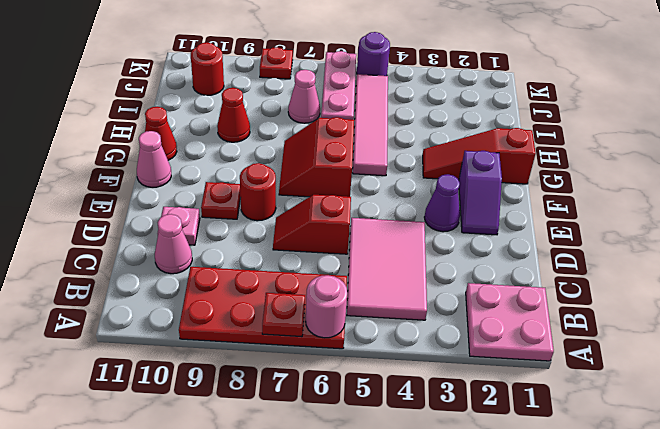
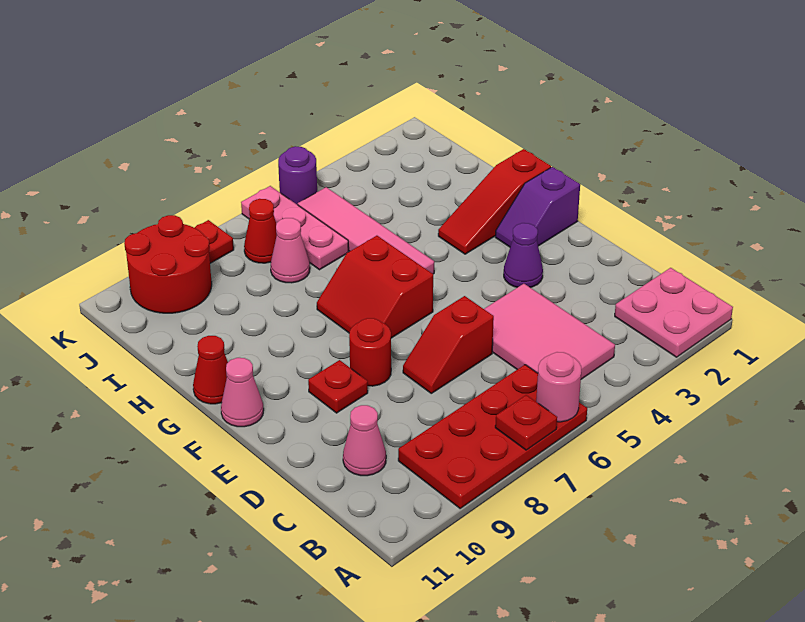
pink 1x1 plate [157,207,200,245] -> none
purple 1x2 slope [459,151,502,235] -> purple 1x2 slope turned to [495,167,580,247]
red 1x1 cone [217,88,250,142] -> red 1x1 cone moved to [244,199,277,263]
red 1x1 round brick [191,43,224,95] -> red 2x2 round brick [124,215,212,313]

